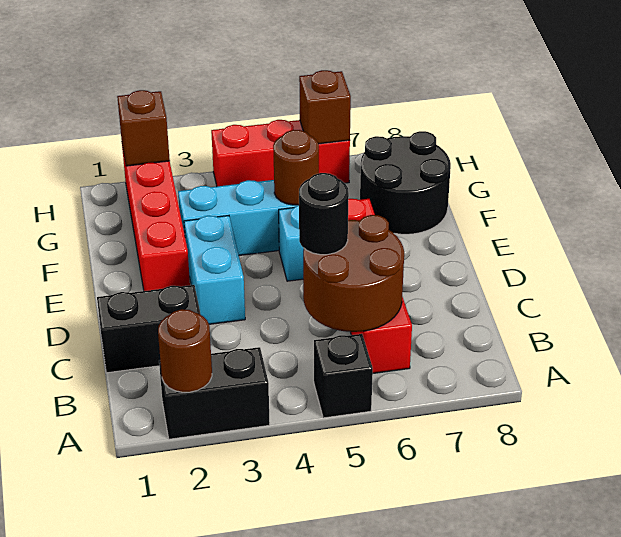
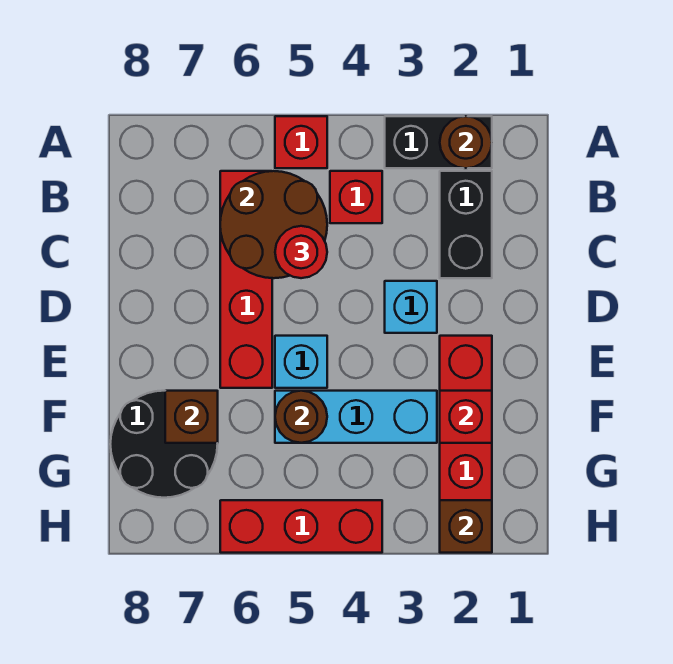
black 1x1 brick [314,334,373,418] -> red 1x1 brick [275,116,327,168]
none -> red 1x1 brick [330,171,382,223]
black 1x2 brick [97,285,201,373] -> black 1x2 brick turned to [440,171,492,278]
black 1x1 round brick [299,173,349,255] -> red 1x1 round brick [275,226,327,278]
cyan 1x2 brick [184,216,245,324] -> cyan 1x1 brick [385,281,437,333]
none -> red 1x1 brick [440,391,492,443]
brown 1x1 brick [299,70,351,144] -> brown 1x1 brick moved to [165,391,218,443]

